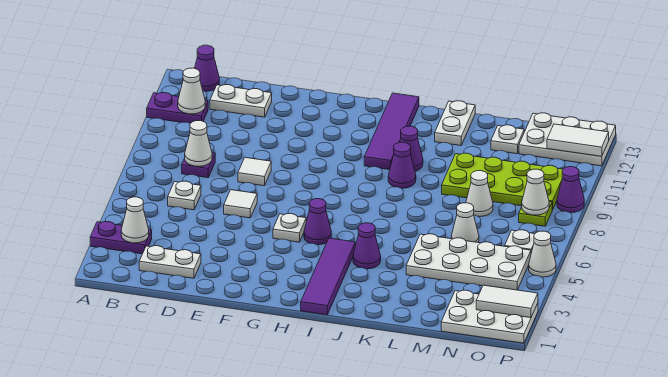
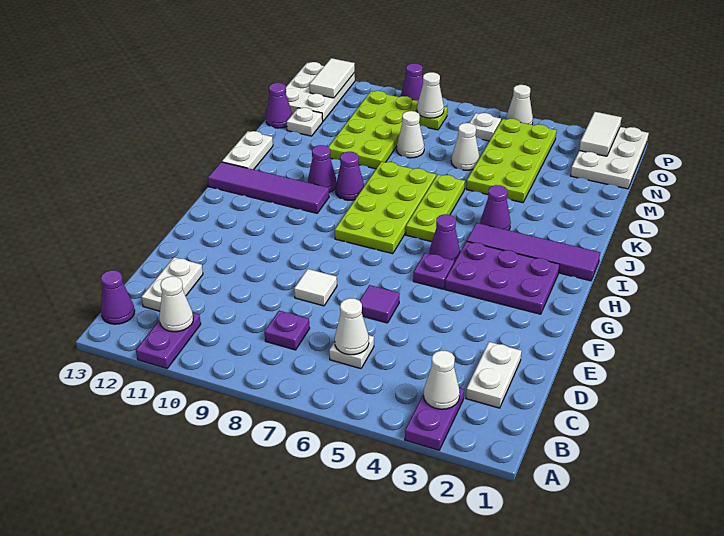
white 1x1 cone [185,121,212,166] -> white 1x1 cone moved to [335,298,369,355]
white 1x1 tile [224,190,257,218] -> purple 1x1 tile [360,285,400,323]
none -> purple 2x3 plate [445,241,560,314]
white 1x1 plate [273,214,306,242] -> purple 1x1 plate [413,253,454,289]
none -> lime 2x4 plate [335,162,436,254]
none -> lime 1x3 plate [406,175,465,242]
white 1x2 plate [435,101,475,146] -> white 1x2 plate turned to [222,131,273,170]
white 2x4 plate [406,234,531,290] -> lime 2x4 plate [466,119,556,203]
none -> purple 1x1 cone [266,83,292,128]

